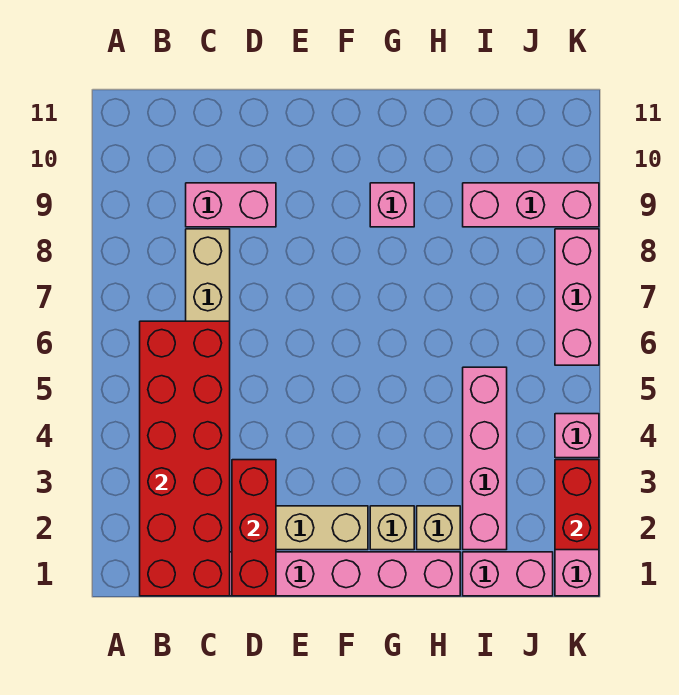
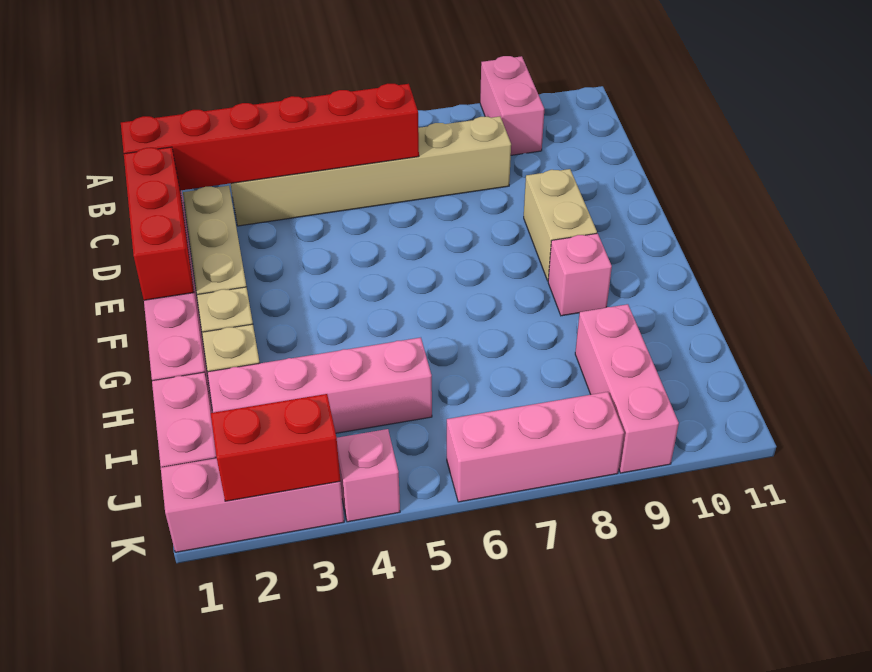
red 2x6 brick [140,321,230,596] -> red 1x6 brick [121,84,419,191]
pink 1x2 brick [186,183,276,227] -> pink 1x2 brick moved to [480,56,544,155]
red 1x3 brick [232,460,276,596] -> red 1x3 brick turned to [124,147,194,300]
none -> tan 1x2 brick [524,169,597,281]

